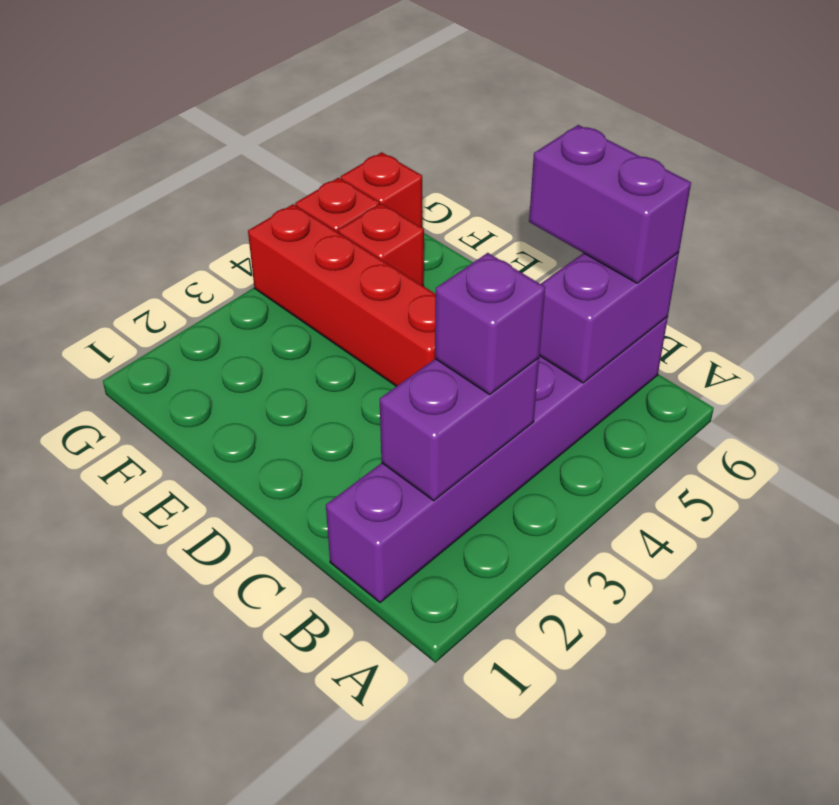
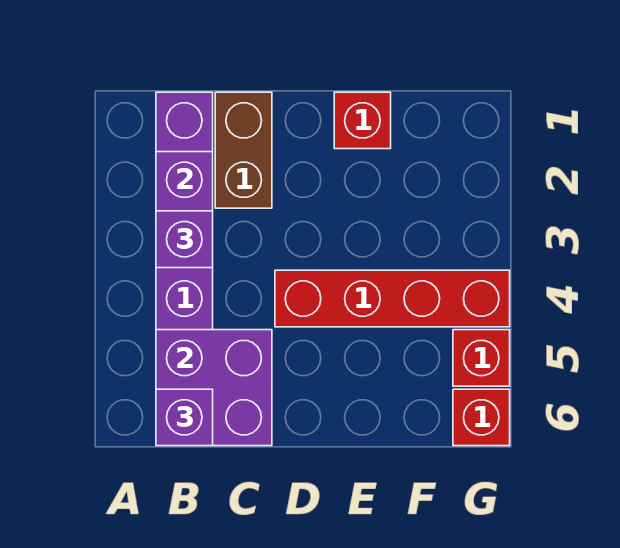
purple 1x2 brick [539,252,679,383] -> purple 2x2 brick [156,330,272,446]
purple 1x2 brick [529,125,691,283] -> purple 1x1 brick [156,389,213,446]
none -> brown 1x2 brick [215,92,272,208]
red 1x1 brick [338,203,424,286] -> red 1x1 brick moved to [334,92,391,149]

